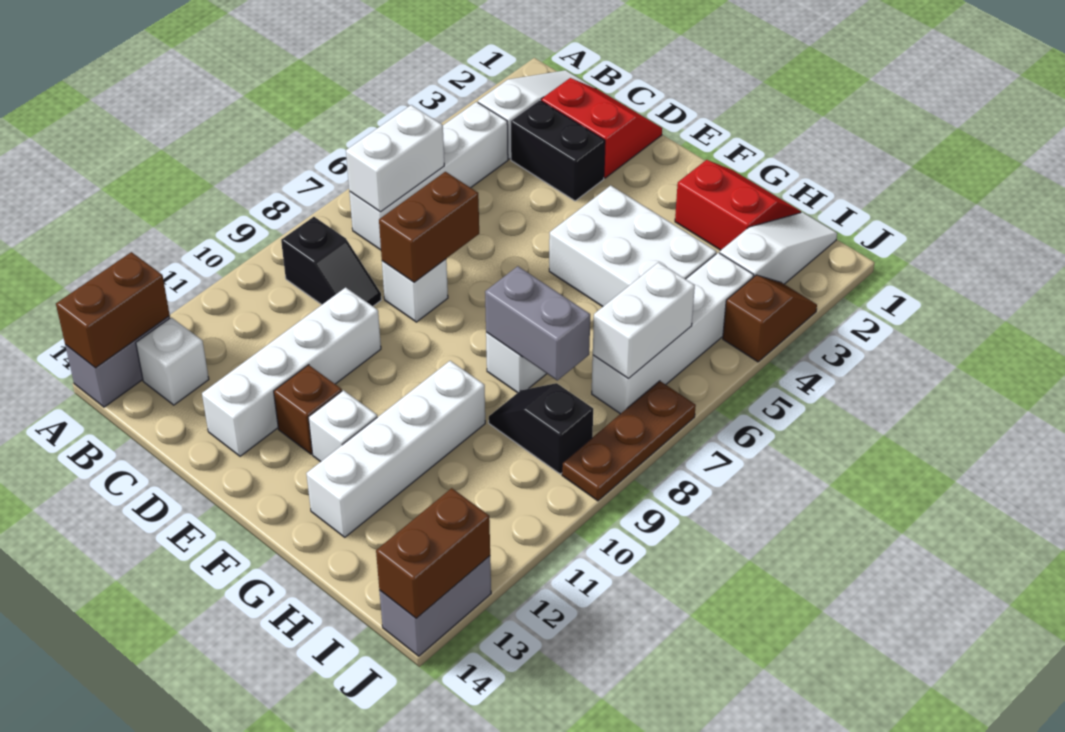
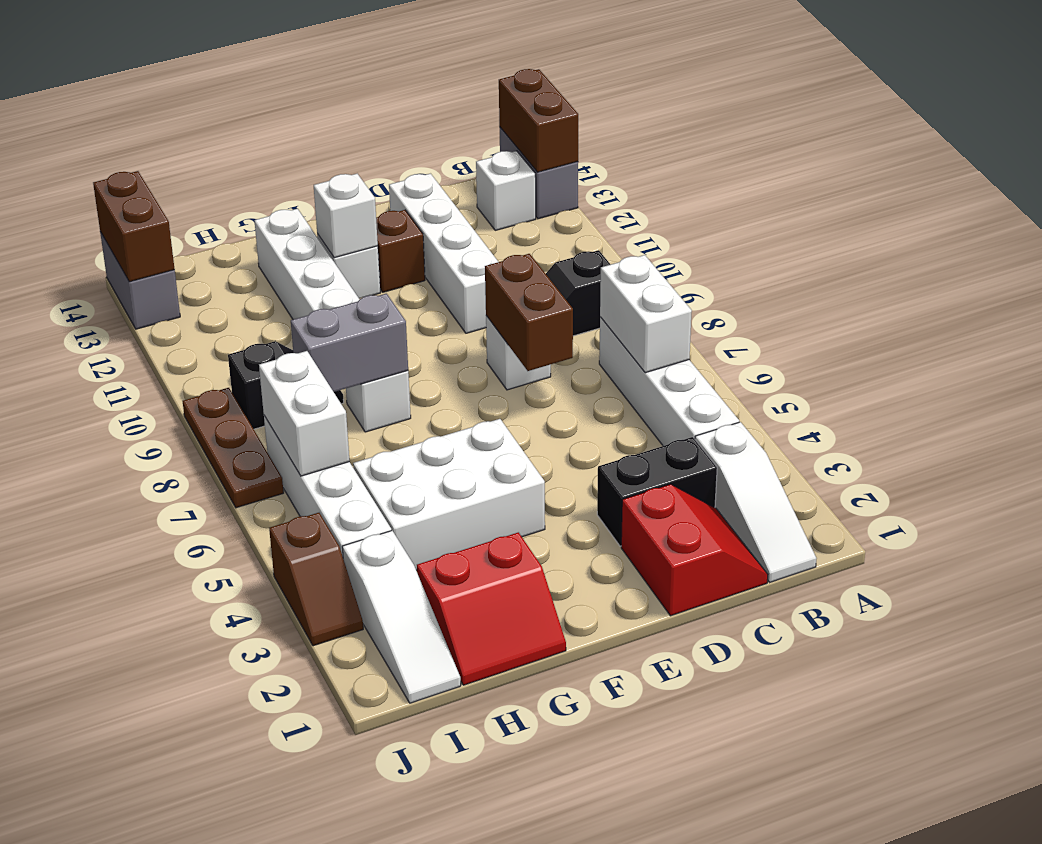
red 2x2 slope [541,78,662,178] -> red 2x2 slope turned to [621,484,768,616]
none -> white 1x1 brick [314,174,378,258]

